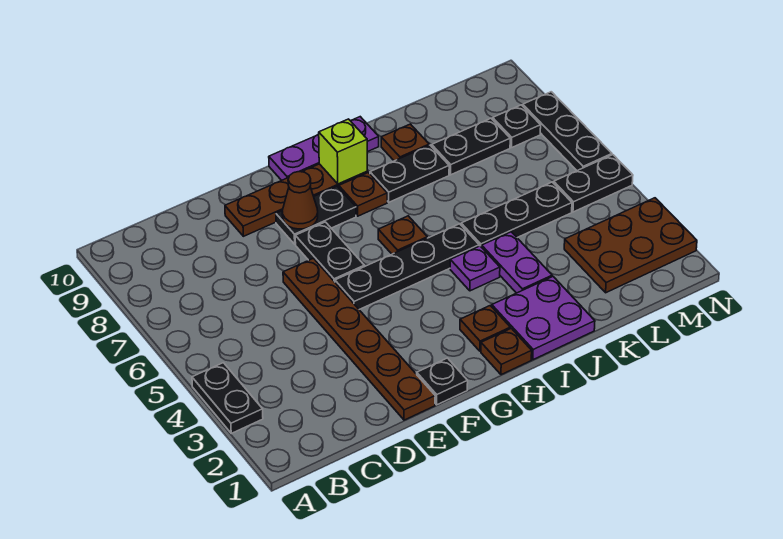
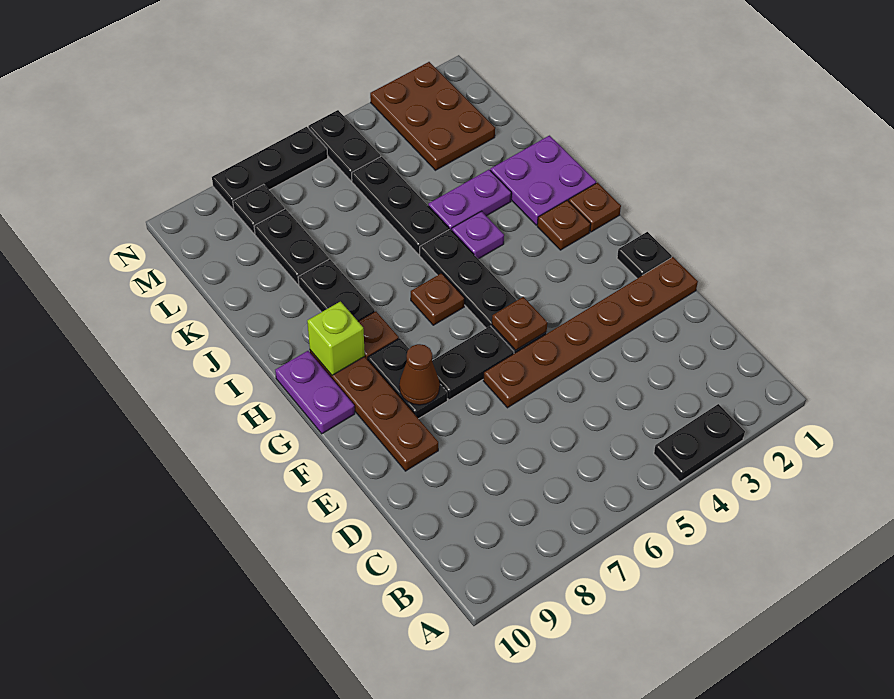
purple 1x3 plate [269,117,379,180] -> purple 1x2 plate [275,351,355,434]
brown 1x1 plate [381,124,429,161] -> brown 1x1 plate moved to [492,297,547,350]

